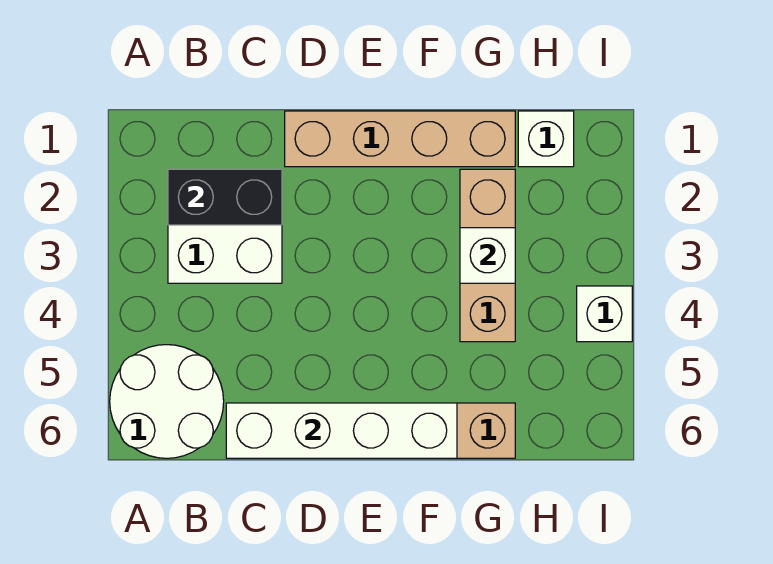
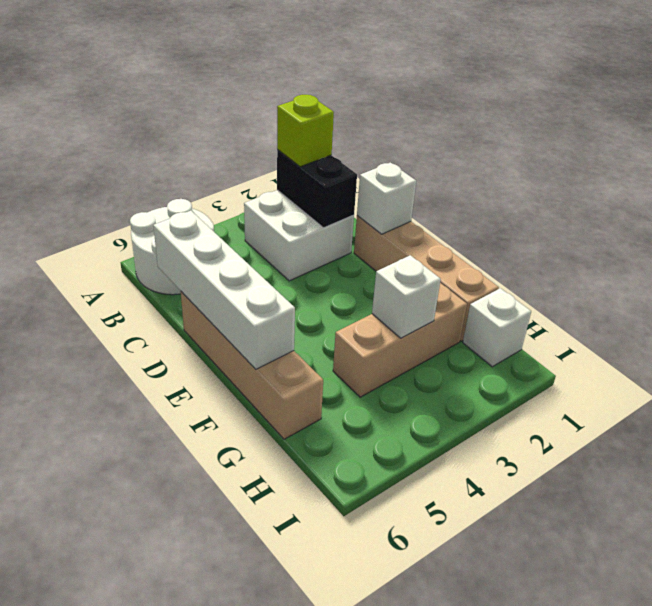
none -> lime 1x1 brick [277,95,334,167]
white 1x1 brick [577,286,632,342] -> white 1x1 brick moved to [357,162,416,234]

